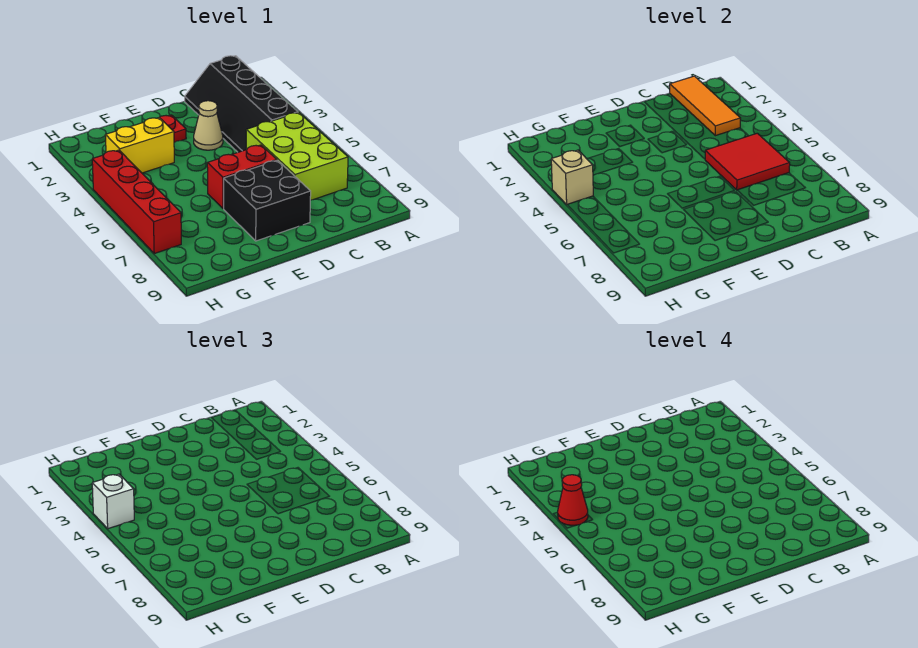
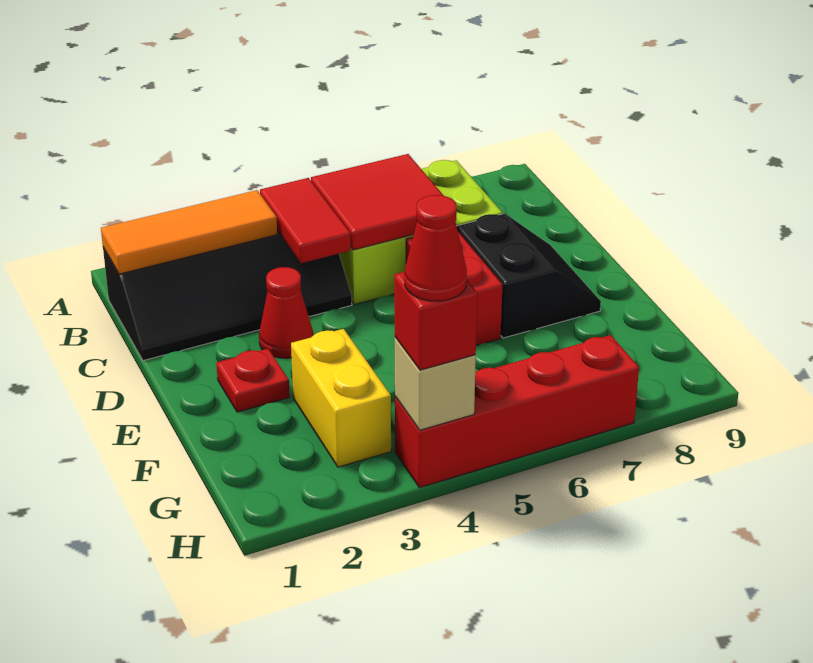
none -> red 1x2 tile [260,178,351,263]
tan 1x1 cone [194,101,223,150] -> red 1x1 cone [259,267,313,358]
black 2x2 brick [224,160,311,241] -> black 2x2 slope [457,214,601,338]
white 1x1 brick [92,474,134,529] -> red 1x1 brick [394,272,477,370]

